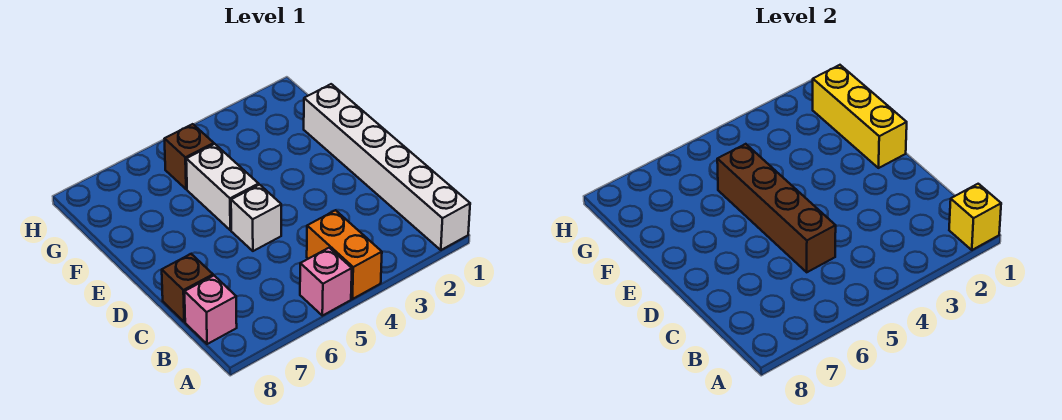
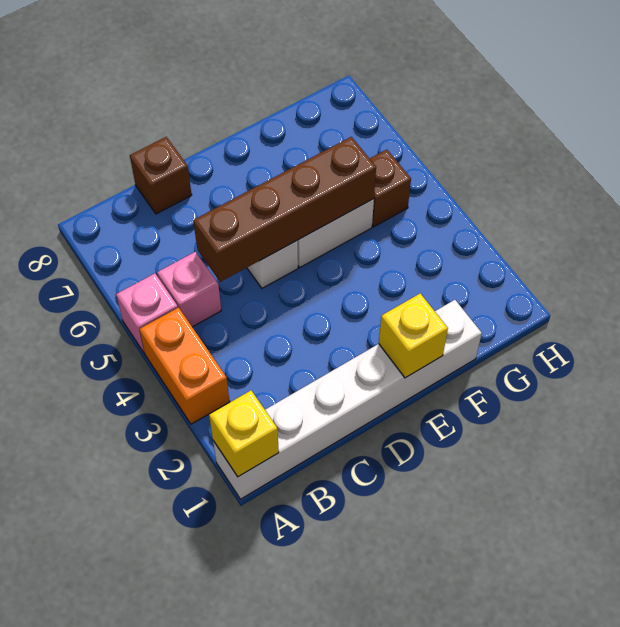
orange 1x2 brick [307,210,382,299] -> orange 1x2 brick turned to [139,308,230,424]
pink 1x1 brick [185,276,237,344] -> pink 1x1 brick moved to [157,252,221,327]
yellow 1x3 brick [813,65,907,168] -> yellow 1x1 brick [379,293,448,378]

